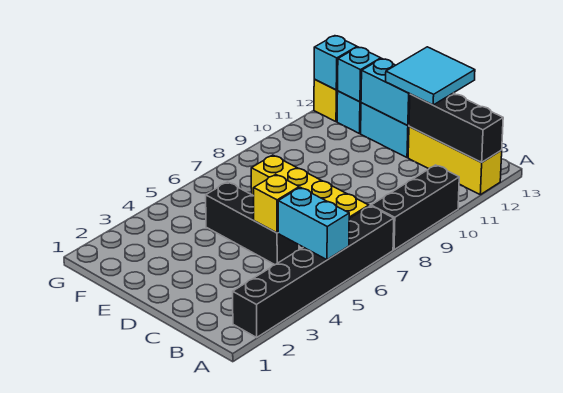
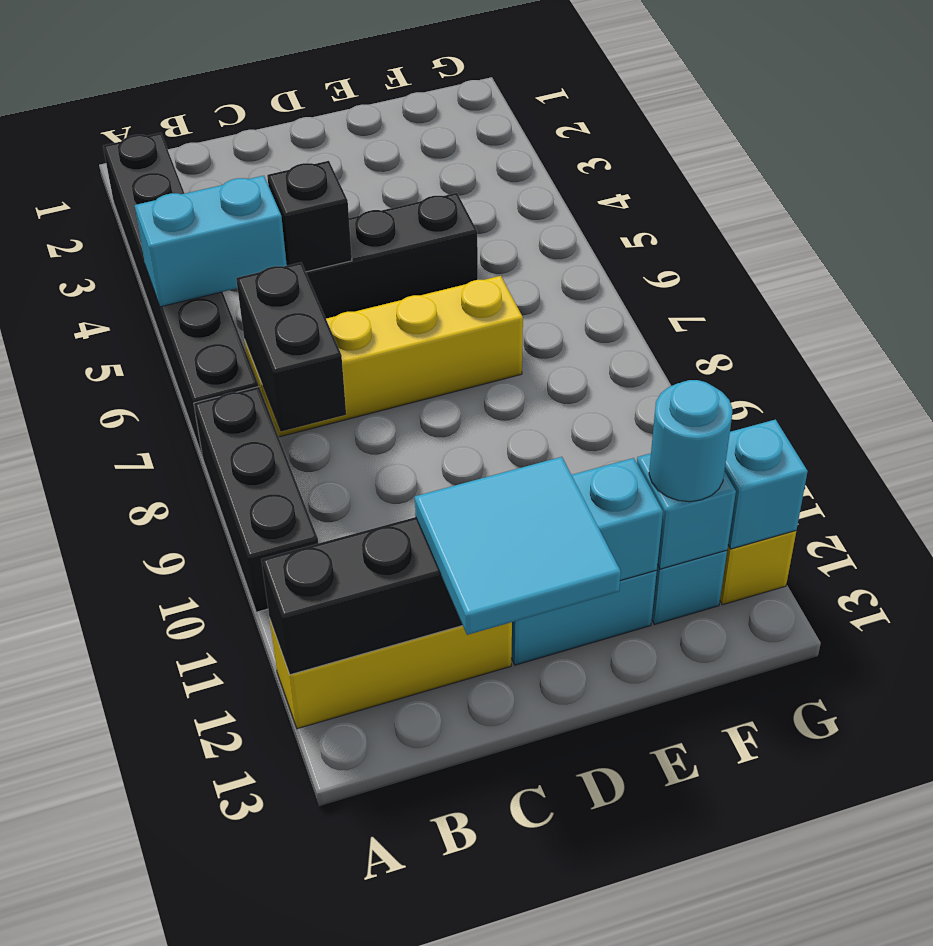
none -> black 1x2 brick [236,262,346,432]
yellow 1x1 brick [254,174,299,233] -> black 1x1 brick [267,161,352,272]
none -> cyan 1x1 round brick [649,380,732,502]

